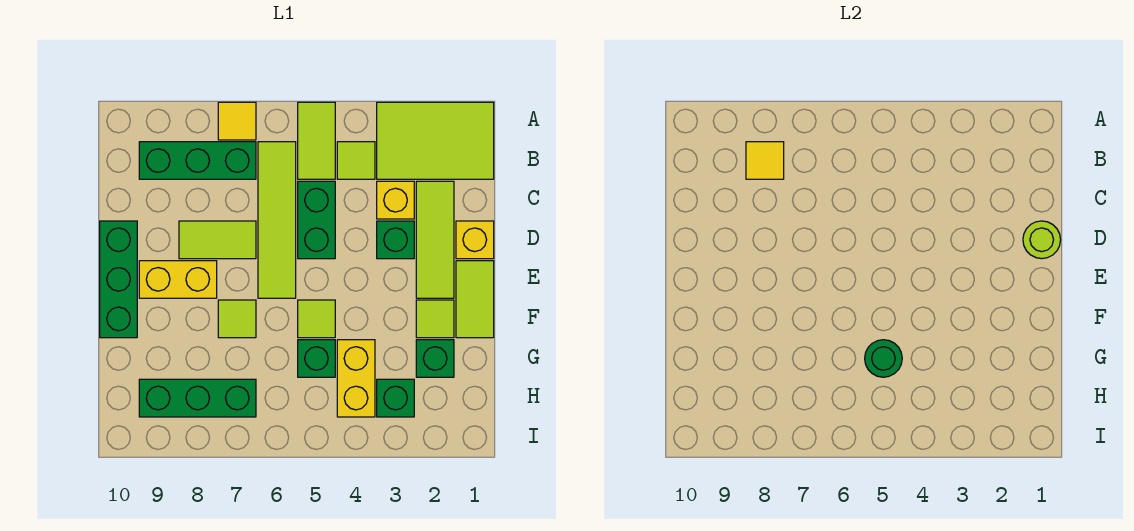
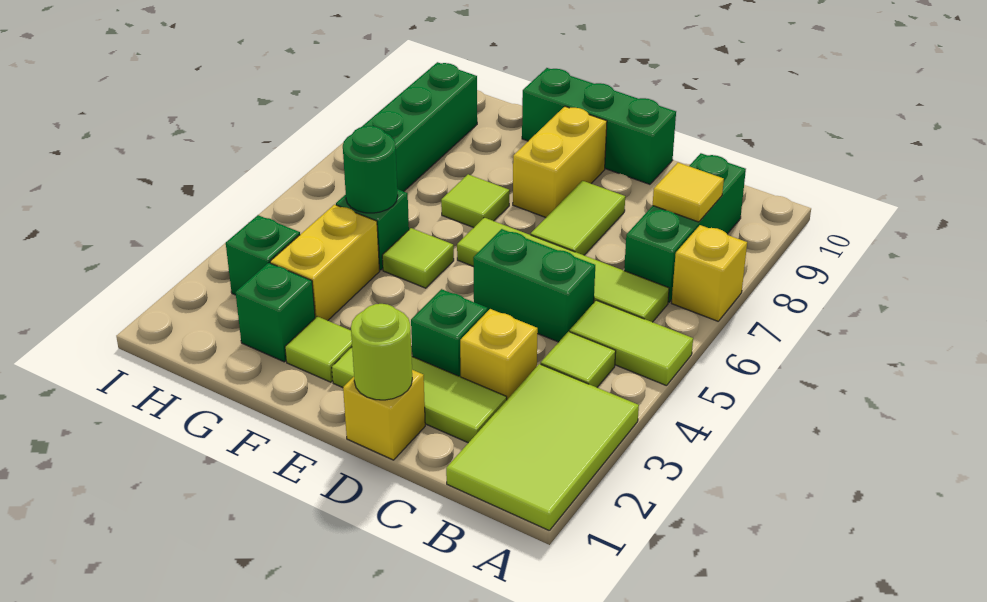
yellow 1x1 tile [218,102,256,140] -> yellow 1x1 brick [672,225,747,321]
lime 1x2 tile [456,261,494,338] -> none
yellow 1x2 brick [337,340,375,417] -> yellow 1x2 brick turned to [270,205,380,321]

